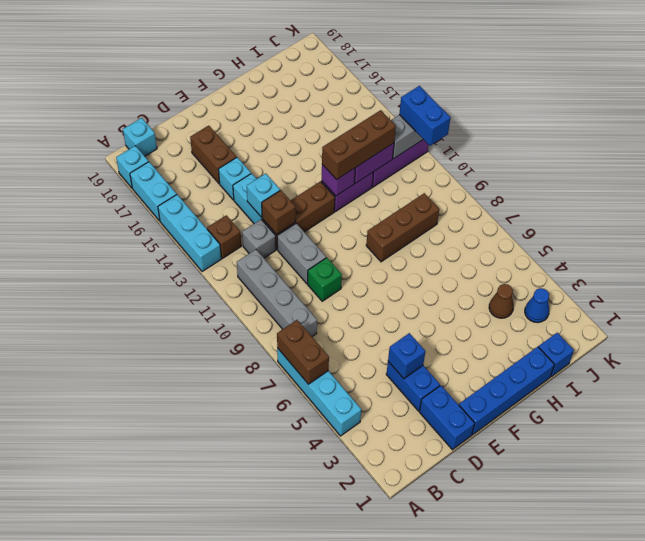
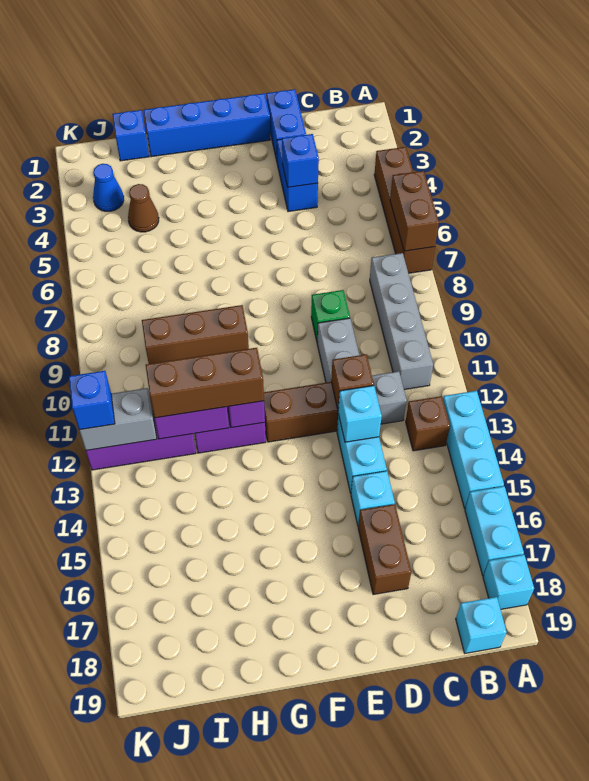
cyan 1x4 brick [277,348,361,436] -> brown 1x4 brick [374,147,435,273]
blue 1x2 brick [399,86,451,146] -> blue 1x1 brick [69,371,115,430]

